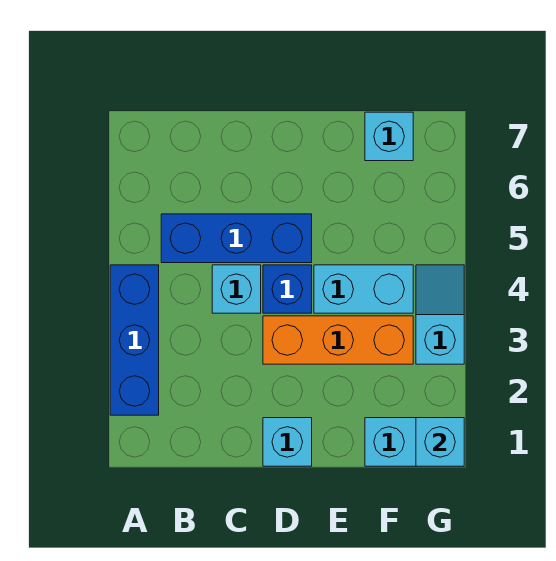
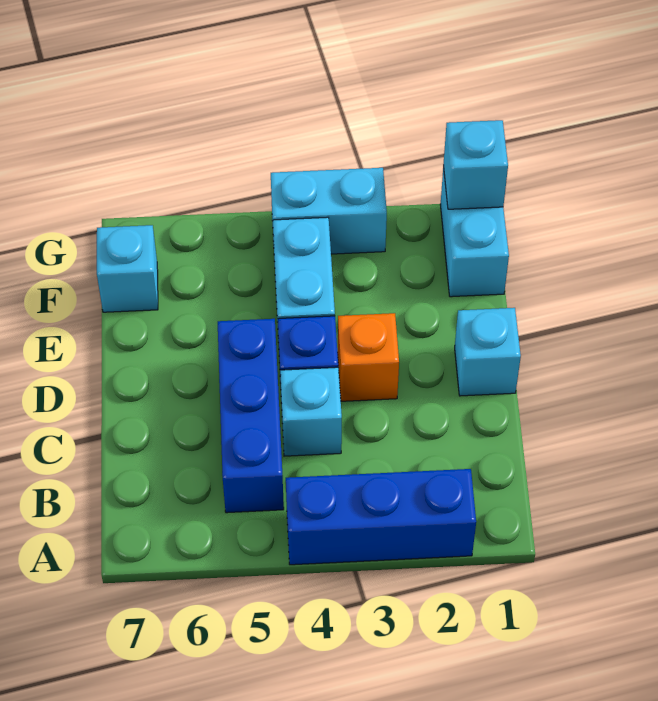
orange 1x3 brick [263,316,413,364] -> orange 1x1 brick [338,313,399,401]
cyan 1x2 slope [416,265,464,364] -> cyan 1x2 brick [271,168,387,254]

